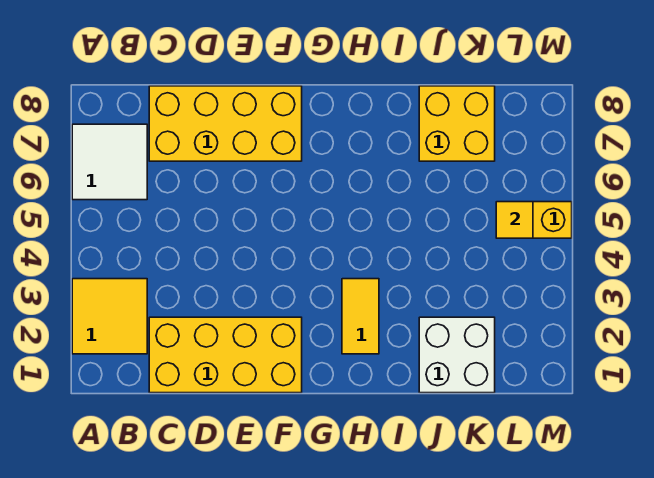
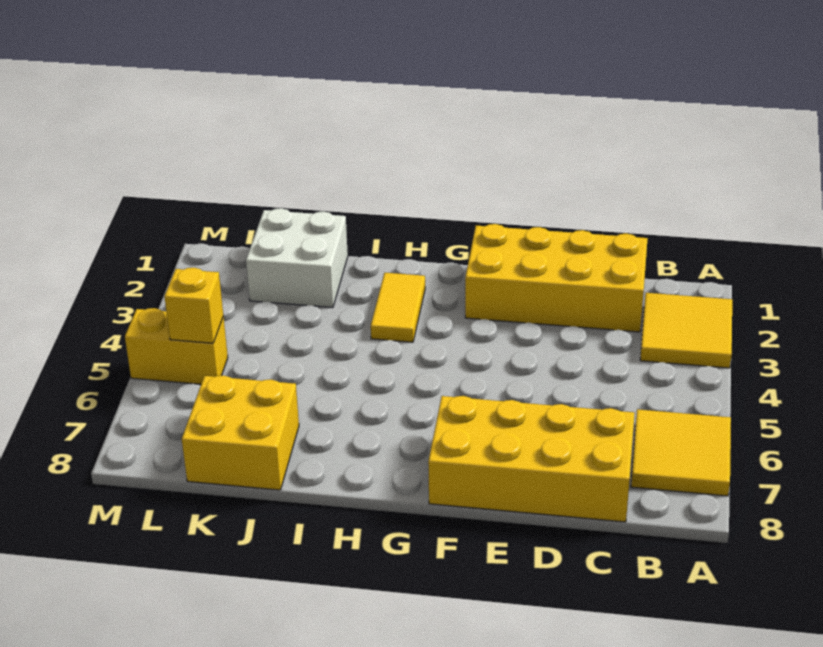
white 2x2 tile [72,124,147,200] -> yellow 2x2 tile [631,409,731,496]
yellow 1x1 tile [496,202,533,238] -> yellow 1x1 brick [164,268,223,343]

